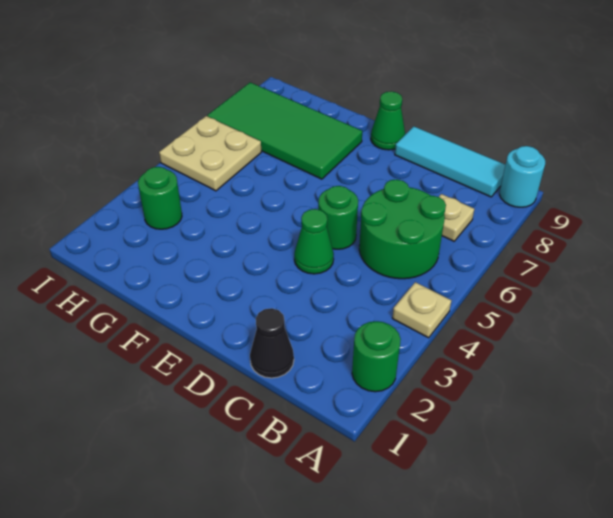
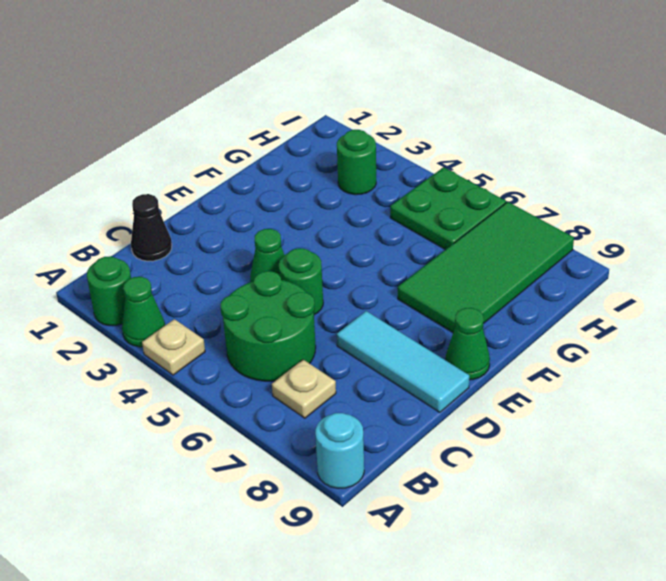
none -> green 1x1 cone [122,277,165,347]
cyan 1x3 tile [395,126,505,197] -> cyan 1x3 tile turned to [337,311,469,412]
tan 2x2 plate [159,116,261,191] -> green 2x2 plate [390,167,506,250]

